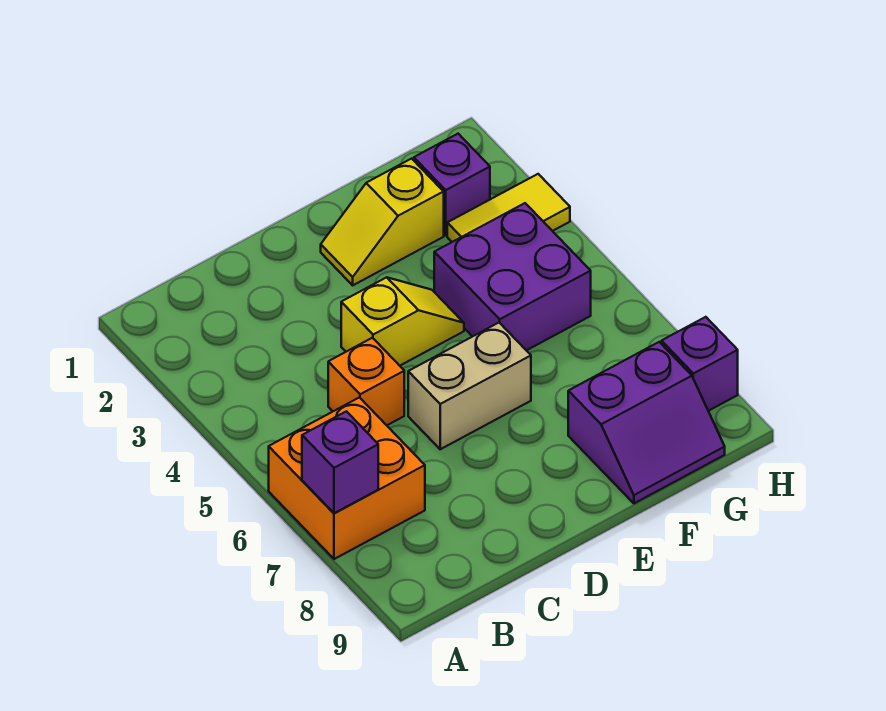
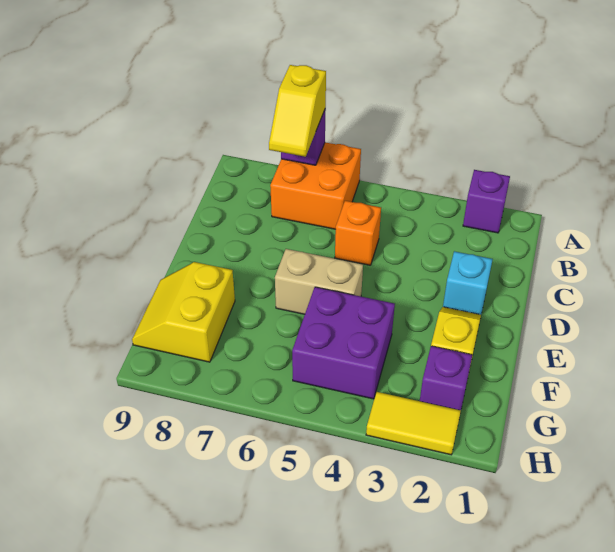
none -> cyan 1x1 brick [443,251,493,315]
yellow 1x2 slope [341,277,464,366] -> yellow 1x2 slope moved to [269,65,326,157]
tan 1x2 brick [408,323,531,449] -> tan 1x2 brick turned to [275,249,363,314]
purple 2x2 slope [568,342,725,503] -> yellow 2x2 slope [132,262,235,362]
yellow 1x2 tile [447,174,570,242] -> yellow 1x2 tile turned to [366,392,461,455]
purple 1x1 brick [662,317,738,411] -> purple 1x1 brick moved to [463,170,510,233]

